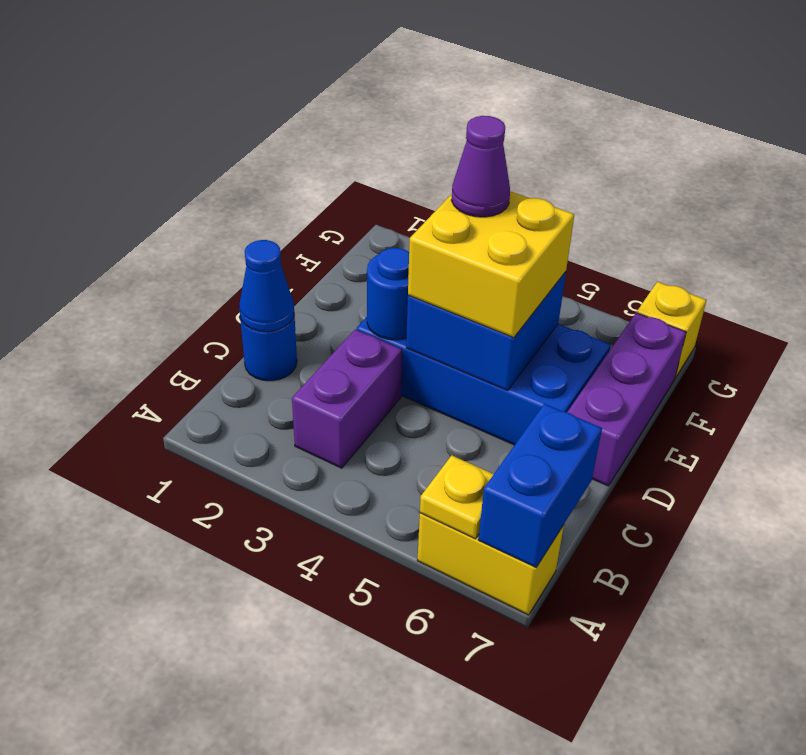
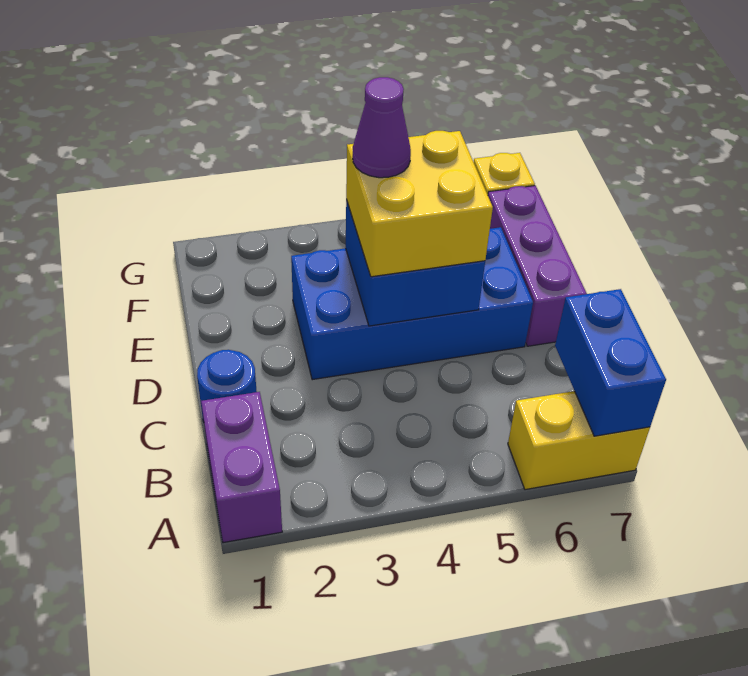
yellow 1x1 plate [420,455,494,539] -> none
purple 1x2 brick [292,329,402,468] -> purple 1x2 brick moved to [201,392,282,543]
blue 1x1 cone [239,240,294,332] -> none
blue 1x1 round brick [367,248,409,340] -> none

